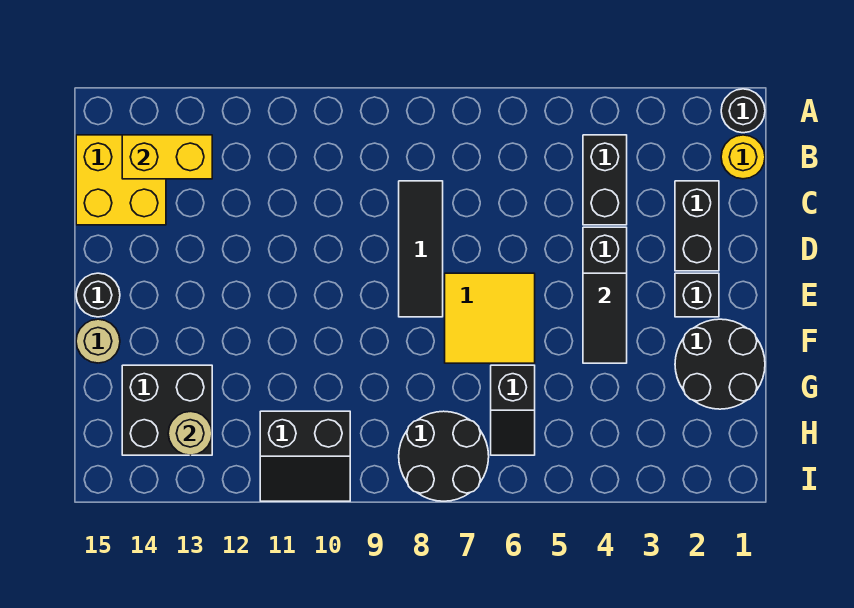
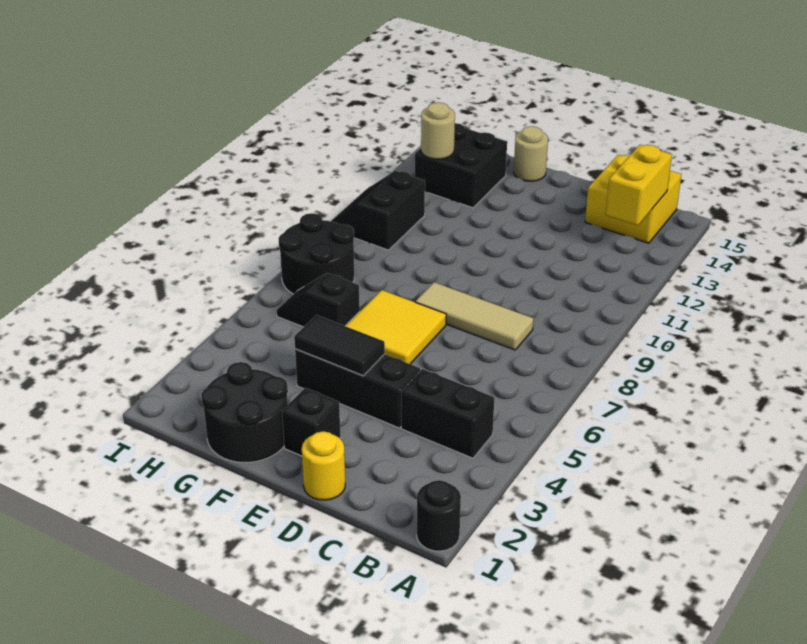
yellow 1x1 round brick [721,135,765,179] -> yellow 1x1 round brick moved to [302,431,345,500]
black 1x2 brick [675,181,719,271] -> none
black 1x3 tile [399,181,443,317] -> tan 1x3 tile [415,282,533,350]
black 1x1 round brick [76,273,120,317] -> none

